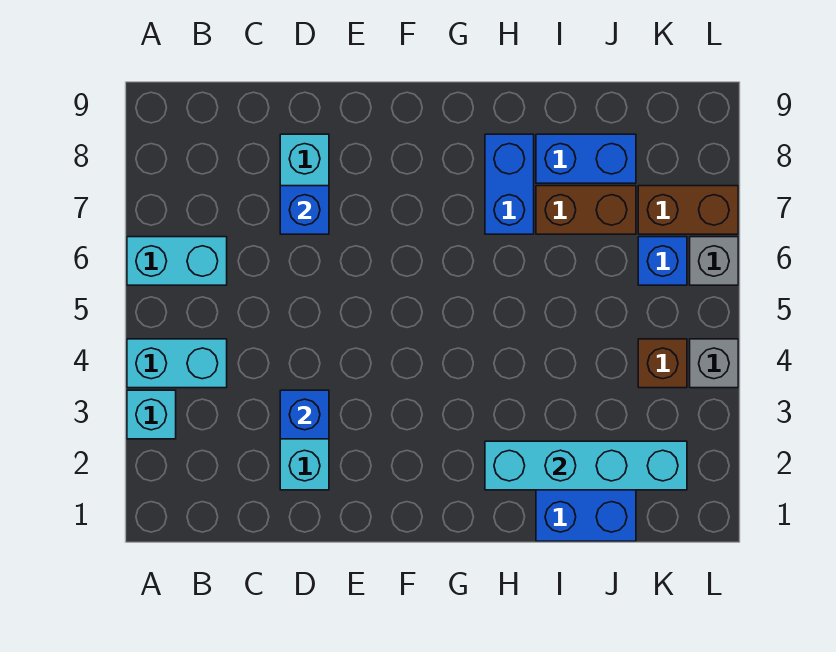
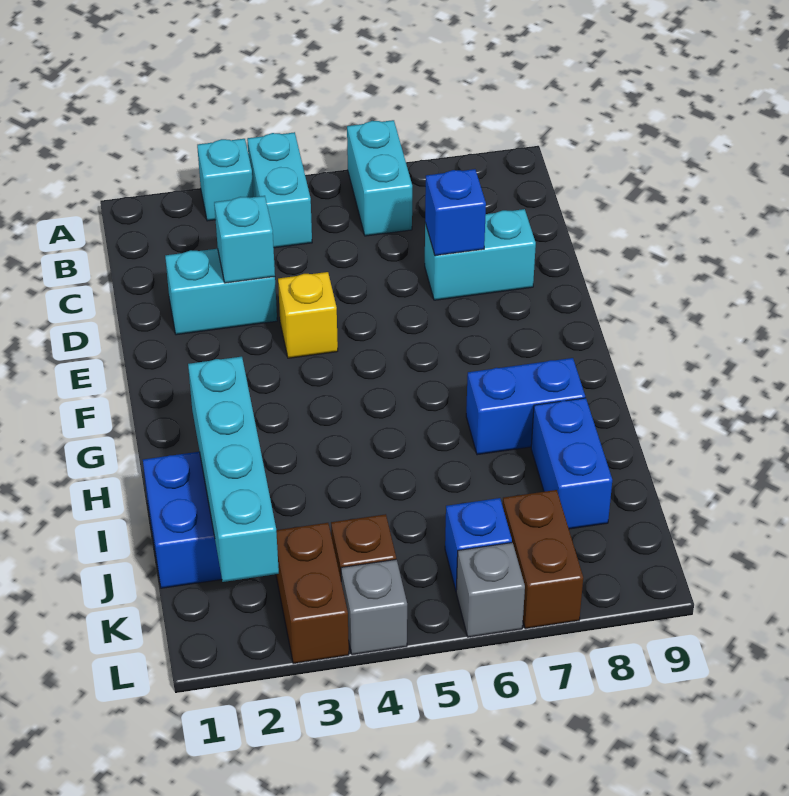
blue 1x1 brick [280,390,329,439] -> cyan 1x1 brick [214,196,275,283]
none -> yellow 1x1 brick [278,272,338,358]
brown 1x2 brick [536,186,636,234] -> brown 1x2 brick moved to [276,523,349,664]

